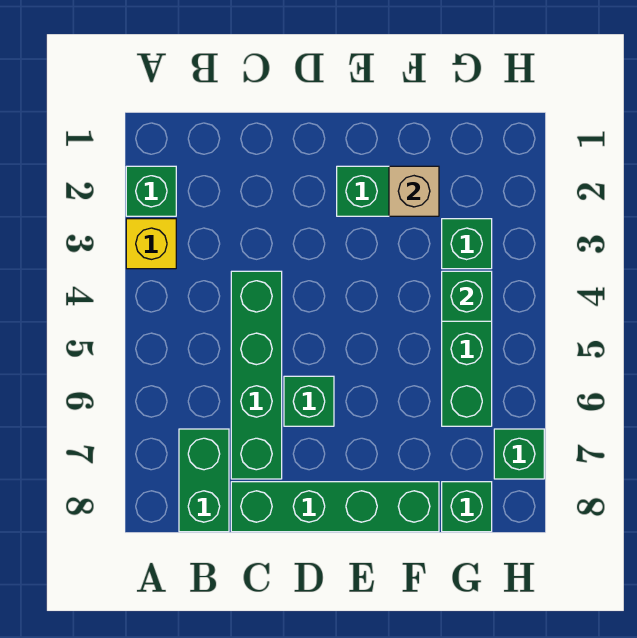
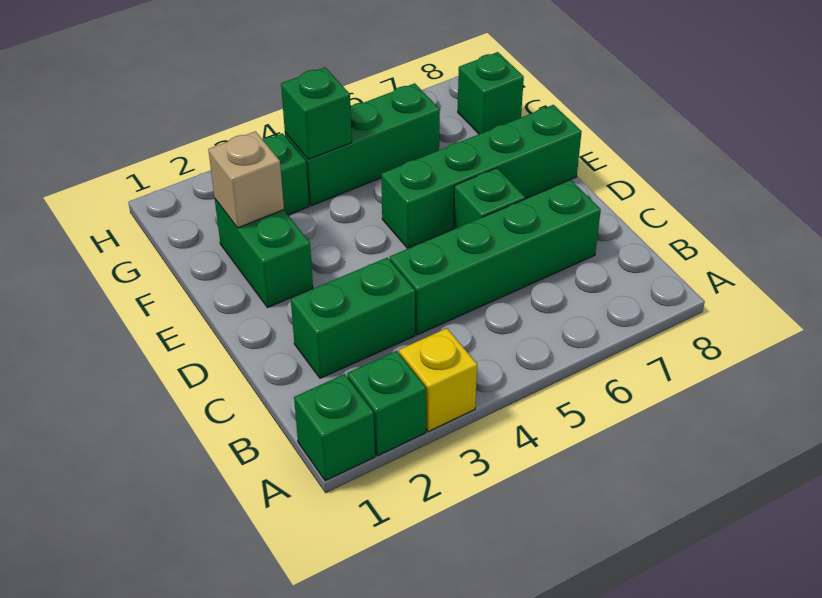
green 1x2 brick [179,429,229,532] -> green 1x2 brick moved to [291,258,415,378]
green 1x4 brick [231,482,439,532] -> green 1x4 brick turned to [381,105,582,248]
green 1x1 brick [494,429,544,479] -> green 1x1 brick moved to [294,374,375,481]

